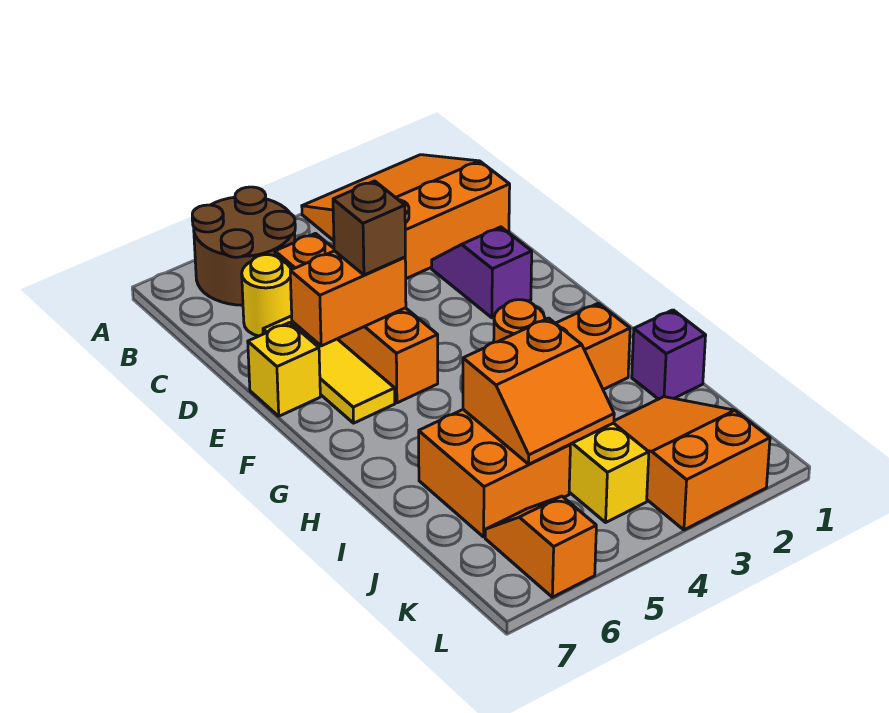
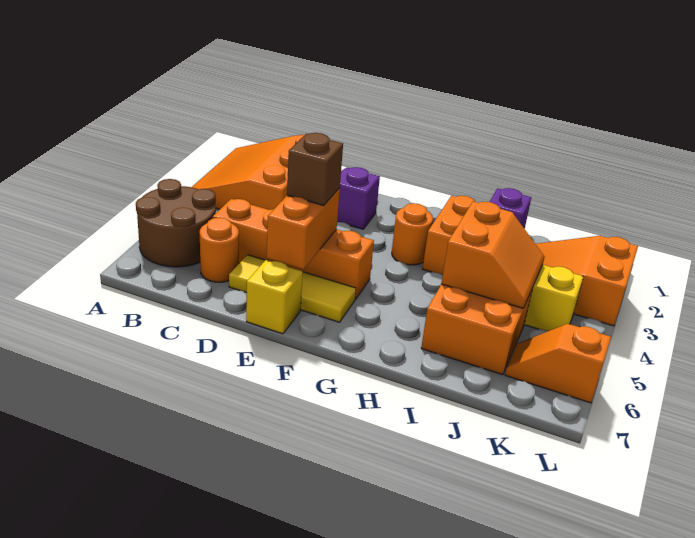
yellow 1x1 round brick [242,255,292,336] -> orange 1x1 round brick [200,218,239,282]

